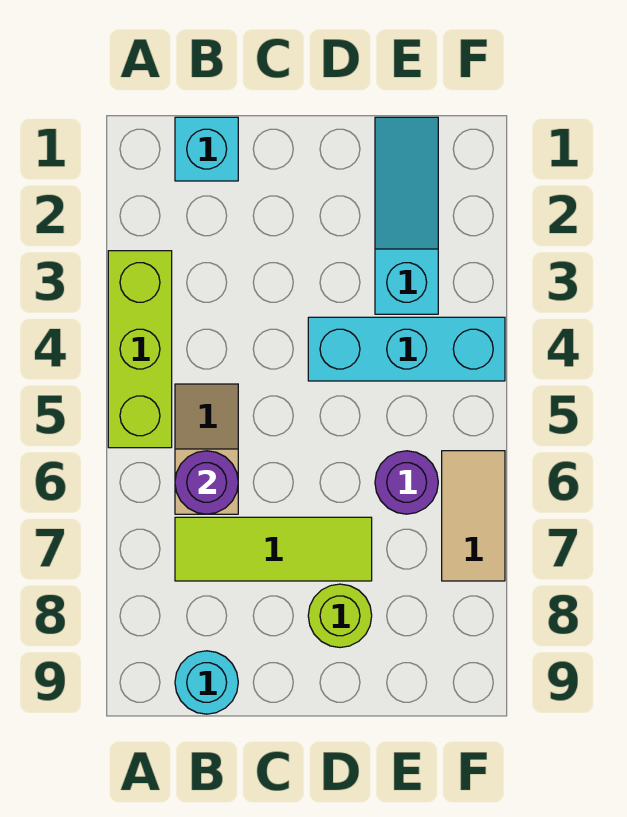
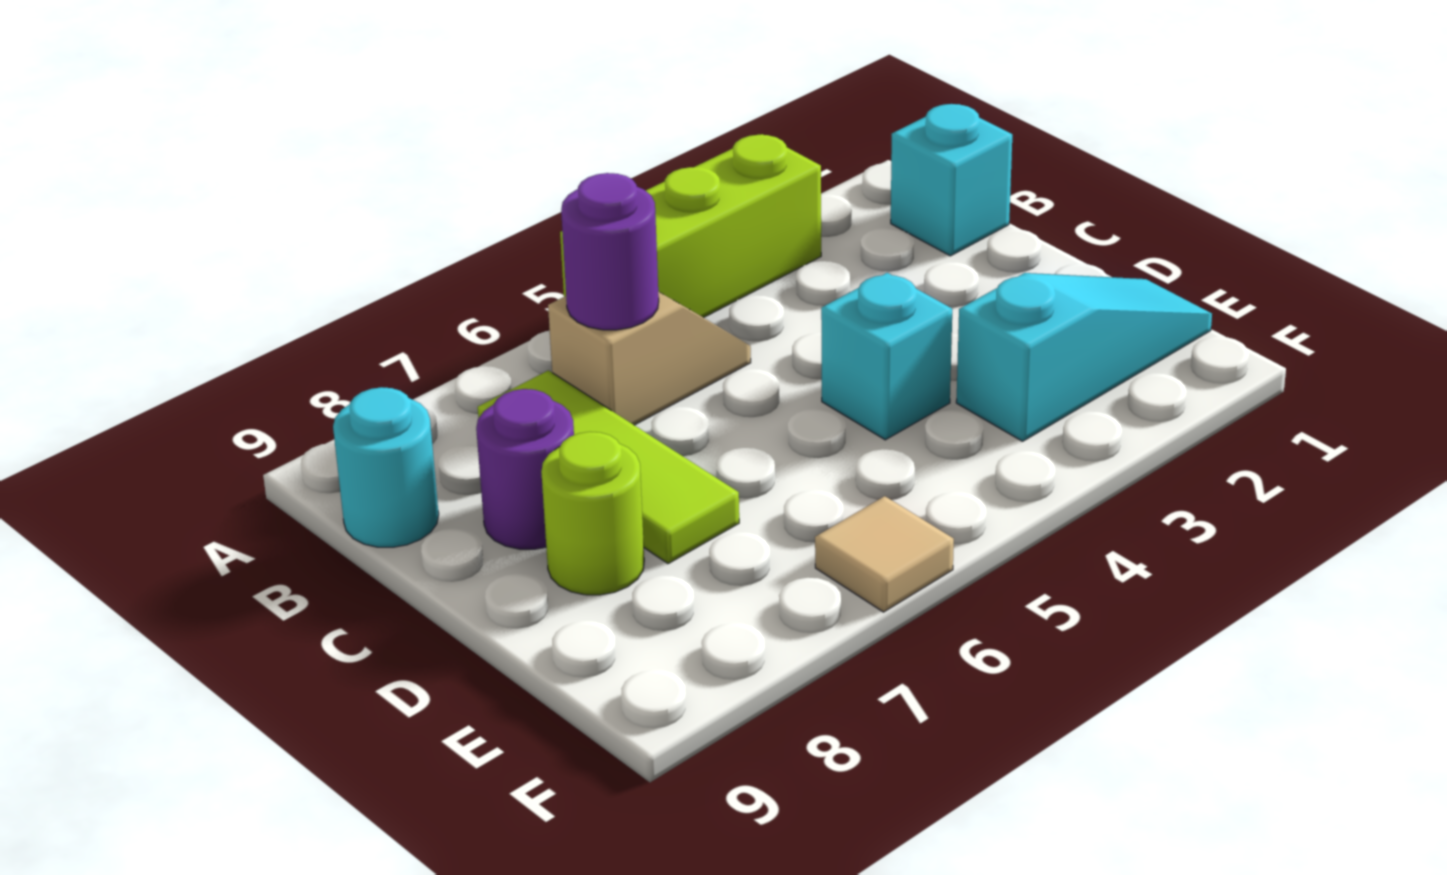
cyan 1x3 brick [308,317,505,381] -> cyan 1x1 brick [821,273,952,440]
purple 1x1 round brick [375,451,438,514] -> purple 1x1 round brick moved to [476,389,574,549]
tan 1x2 tile [442,451,505,581] -> tan 1x1 tile [815,496,954,612]

